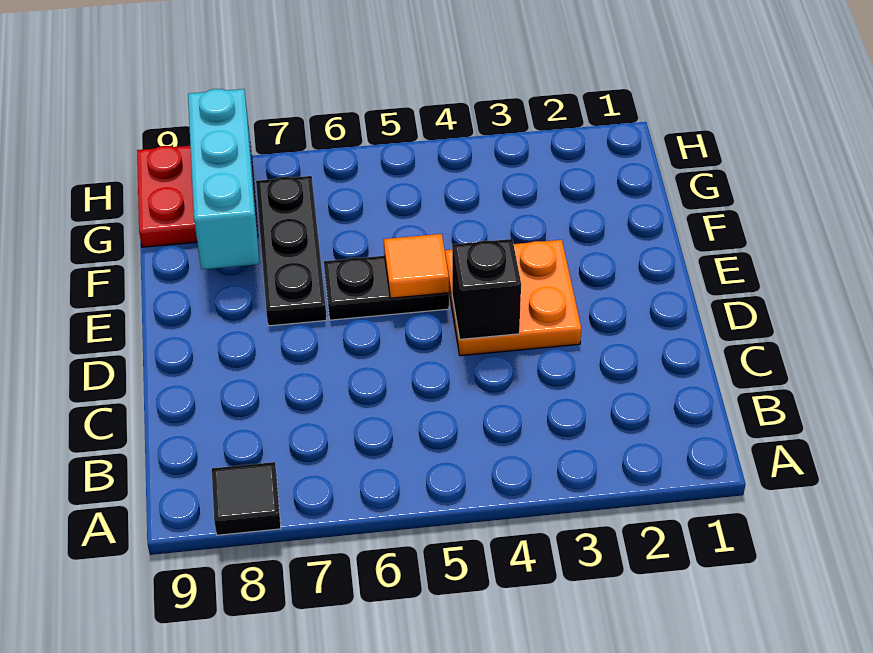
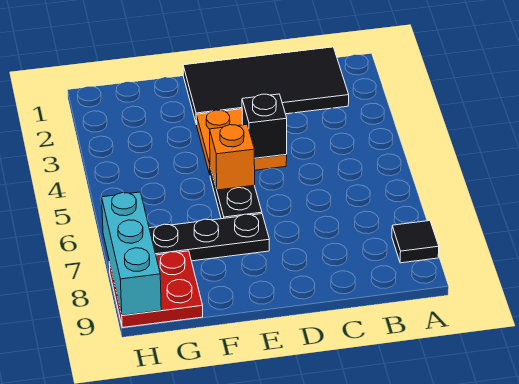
none -> black 2x4 tile [183,47,349,124]
orange 1x1 tile [384,234,449,298] -> orange 1x1 brick [210,125,255,190]
cyan 1x3 brick [188,89,260,269] -> cyan 1x3 brick turned to [102,192,161,315]

